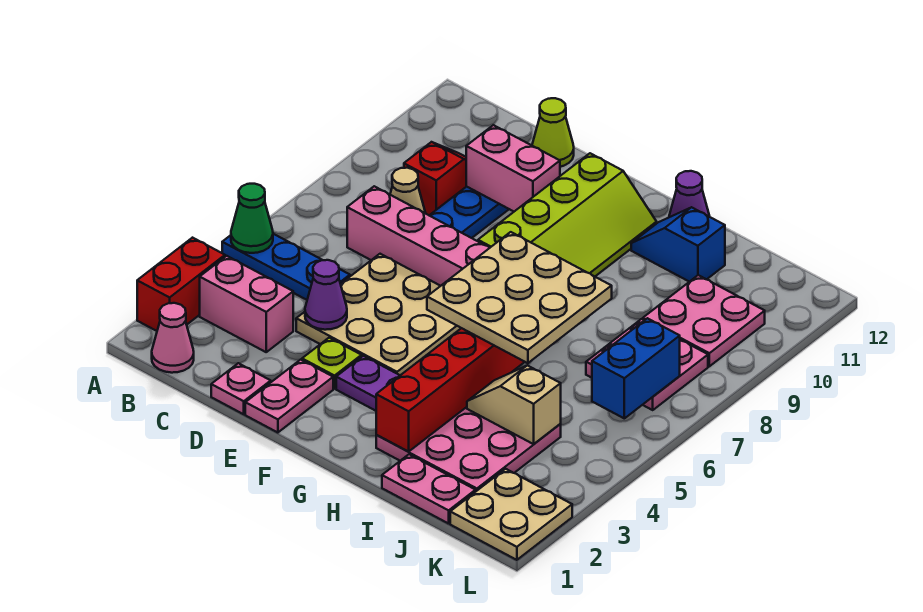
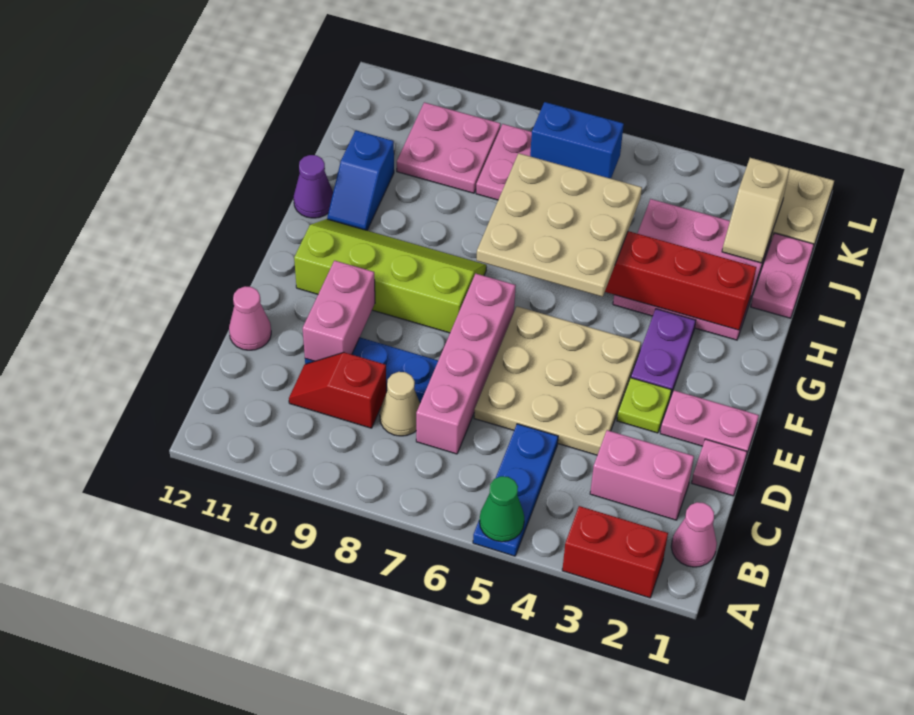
pink 1x2 brick [200,256,293,352] -> pink 1x2 brick turned to [590,430,694,520]
purple 1x1 cone [305,260,347,330] -> none
lime 1x1 cone [532,98,574,167] -> pink 1x1 cone [229,286,271,350]
tan 1x2 slope [467,365,561,444] -> tan 1x2 slope moved to [722,158,790,263]

